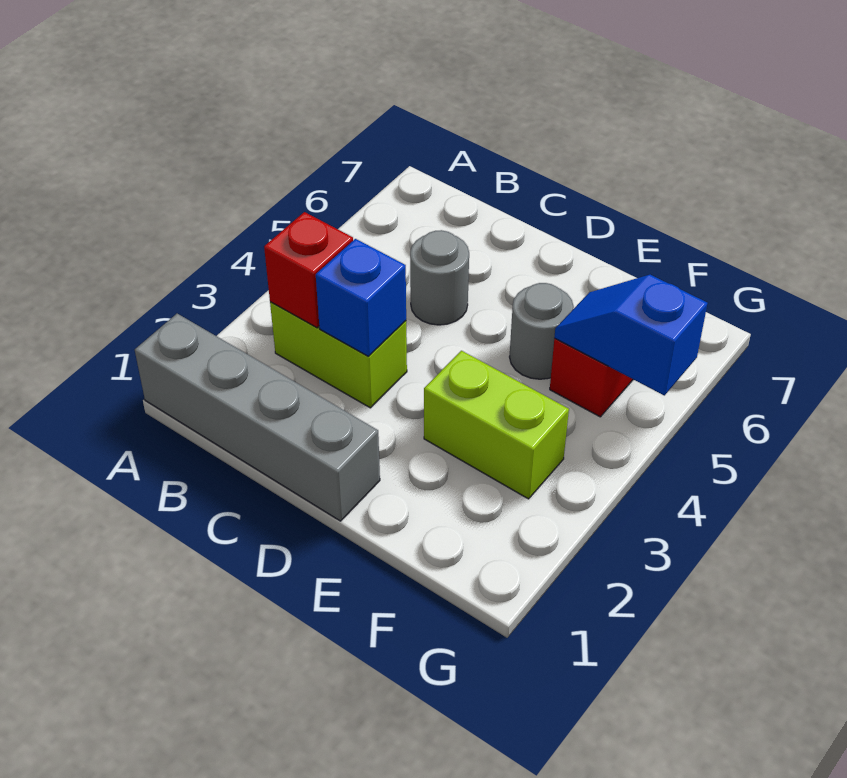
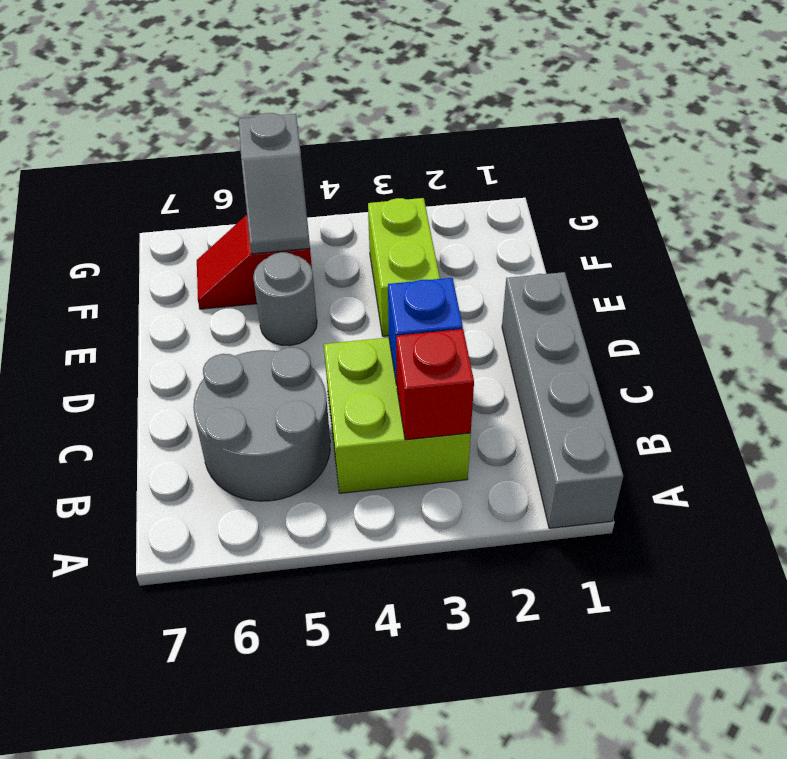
lime 1x2 brick [270,302,407,408] -> lime 2x2 brick [324,338,471,493]
grey 1x1 round brick [410,230,469,325] -> grey 2x2 round brick [193,347,330,501]
blue 1x2 slope [554,275,708,396] -> grey 1x2 slope [239,113,310,254]

